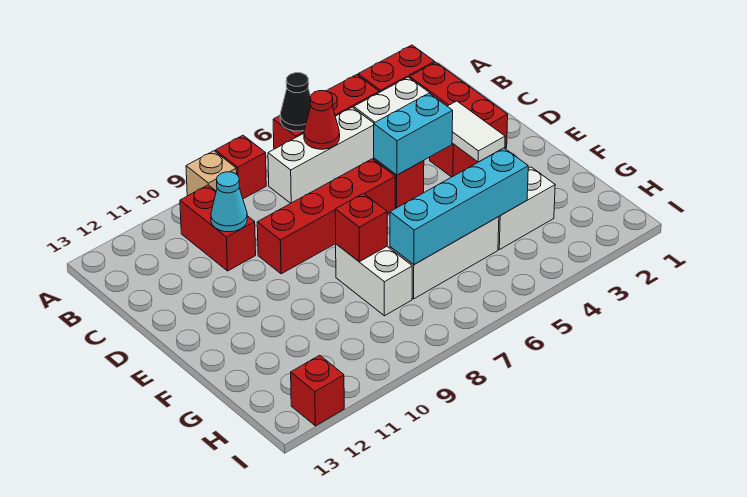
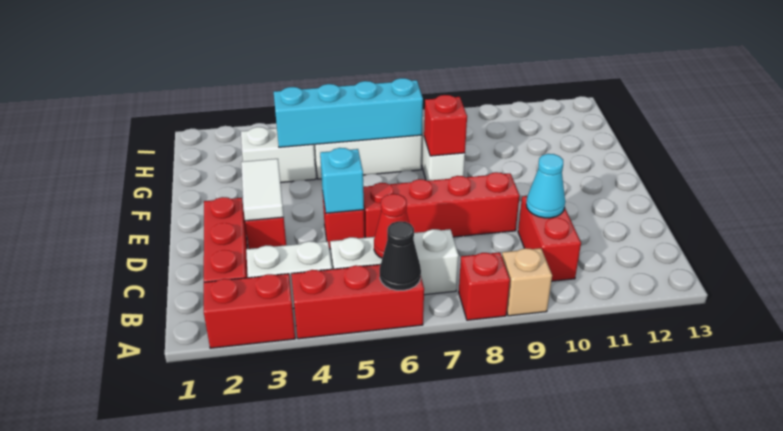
cyan 1x2 brick [374,93,453,175] -> cyan 1x1 brick [320,148,364,213]
red 1x1 brick [291,355,344,426] -> none

